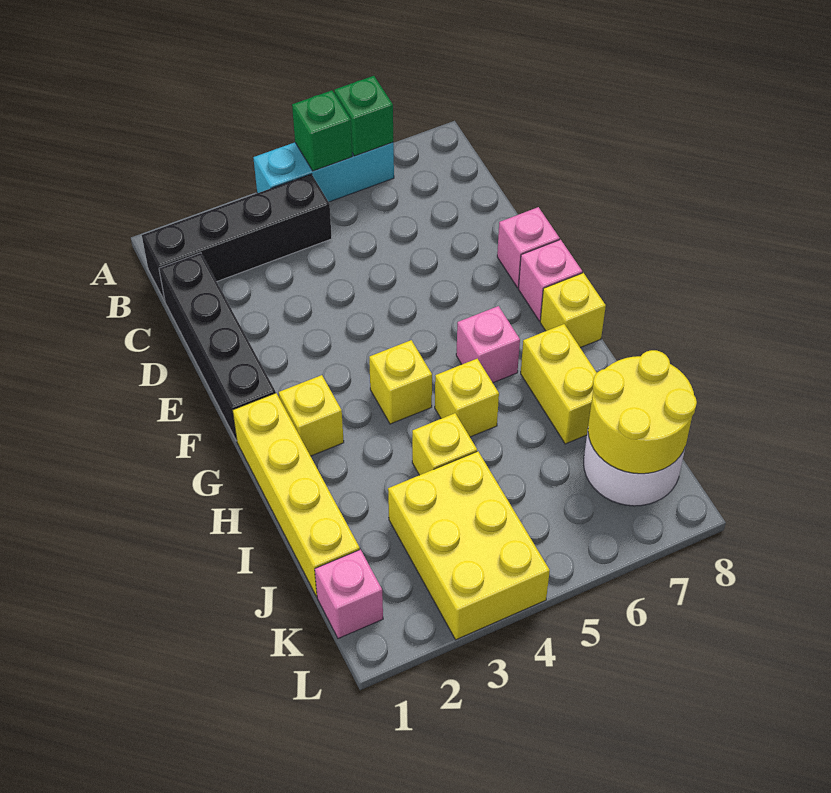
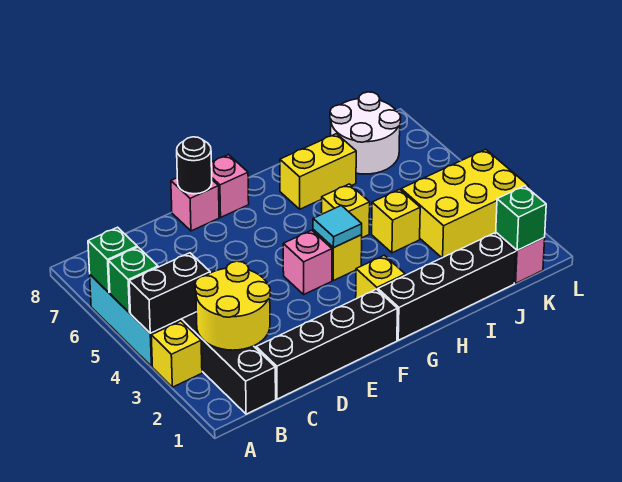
none -> black 1x2 brick [129,253,210,333]
none -> black 1x1 round brick [177,137,212,194]
yellow 1x4 brick [232,393,360,597] -> black 1x4 brick [378,233,516,340]
none -> cyan 1x1 tile [313,205,362,248]
pink 1x1 brick [456,306,520,383] -> pink 1x1 brick moved to [283,230,332,294]
yellow 1x1 brick [540,273,606,348] -> yellow 1x1 brick moved to [151,321,202,387]
yellow 2x2 round brick [588,350,697,474] -> yellow 2x2 round brick moved to [195,261,270,350]
none -> green 1x1 brick [496,186,546,250]

